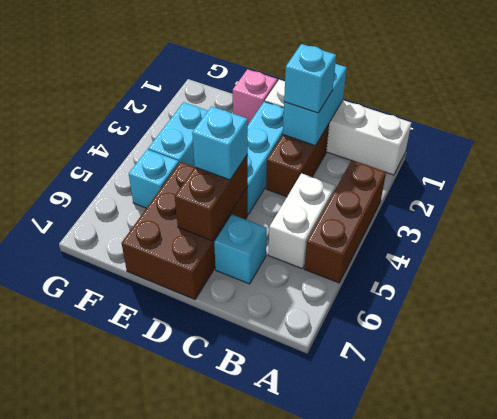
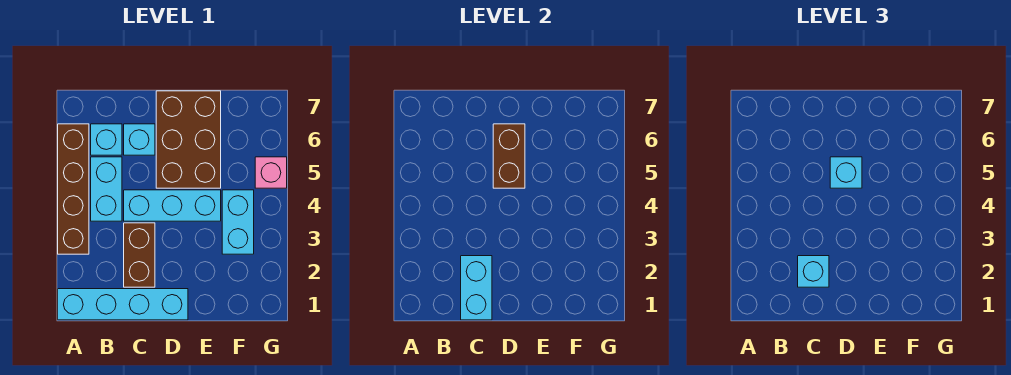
white 1x4 brick [265,80,411,175] -> cyan 1x4 brick [58,289,188,320]
brown 1x3 brick [304,160,386,283] -> brown 1x4 brick [58,124,89,254]
white 1x2 brick [268,173,335,269] -> cyan 1x2 brick [91,157,122,221]
cyan 1x3 brick [247,101,284,214] -> cyan 1x3 brick turned to [124,190,221,221]
pink 1x1 brick [233,69,277,124] -> pink 1x1 brick moved to [255,157,287,188]
cyan 1x1 brick [129,150,179,208] -> cyan 1x1 brick moved to [91,124,122,155]

